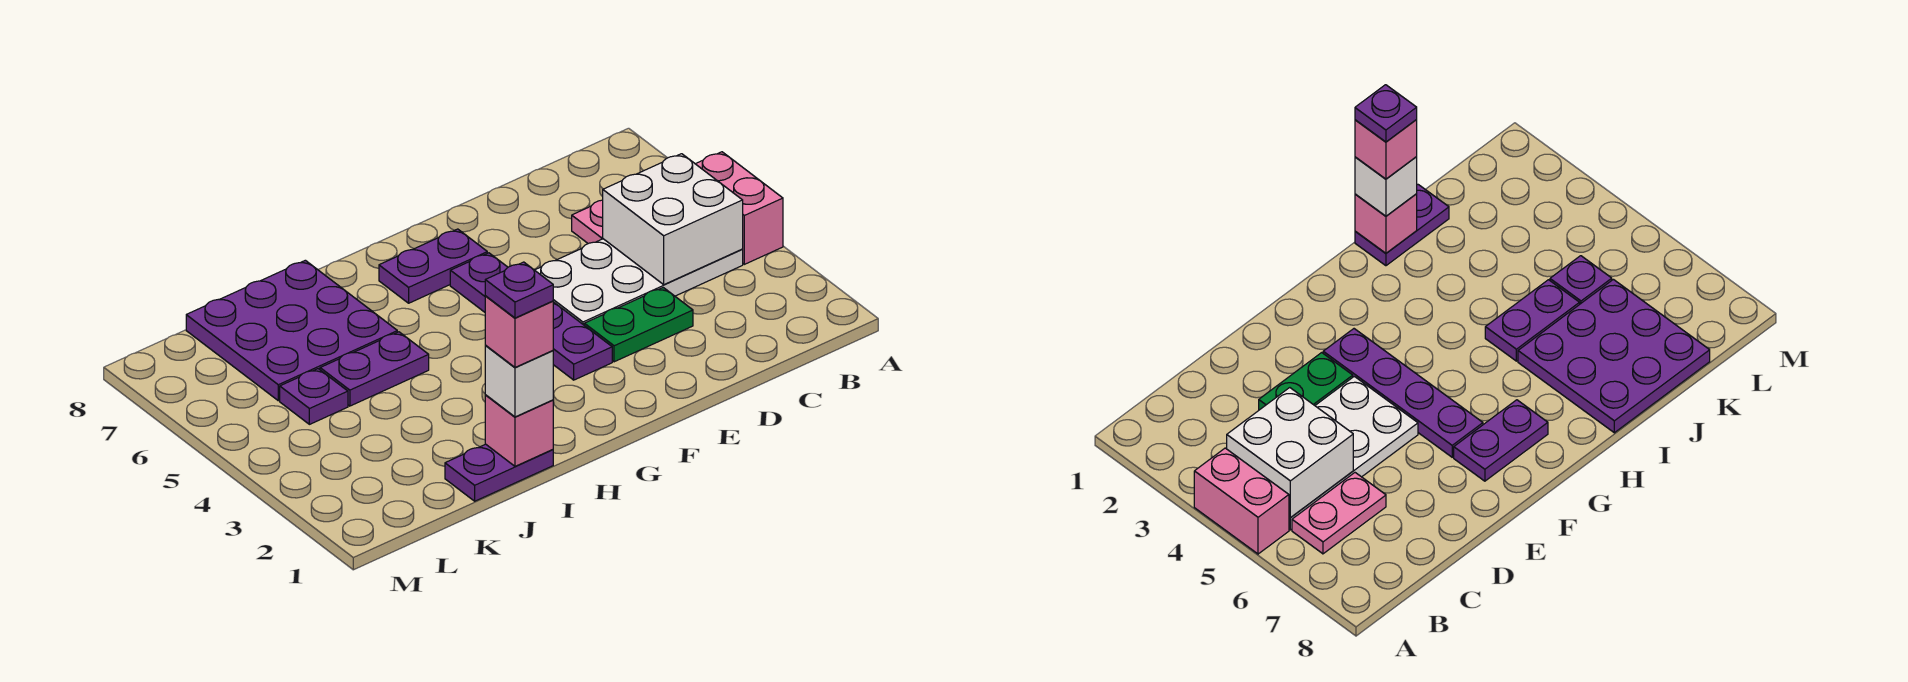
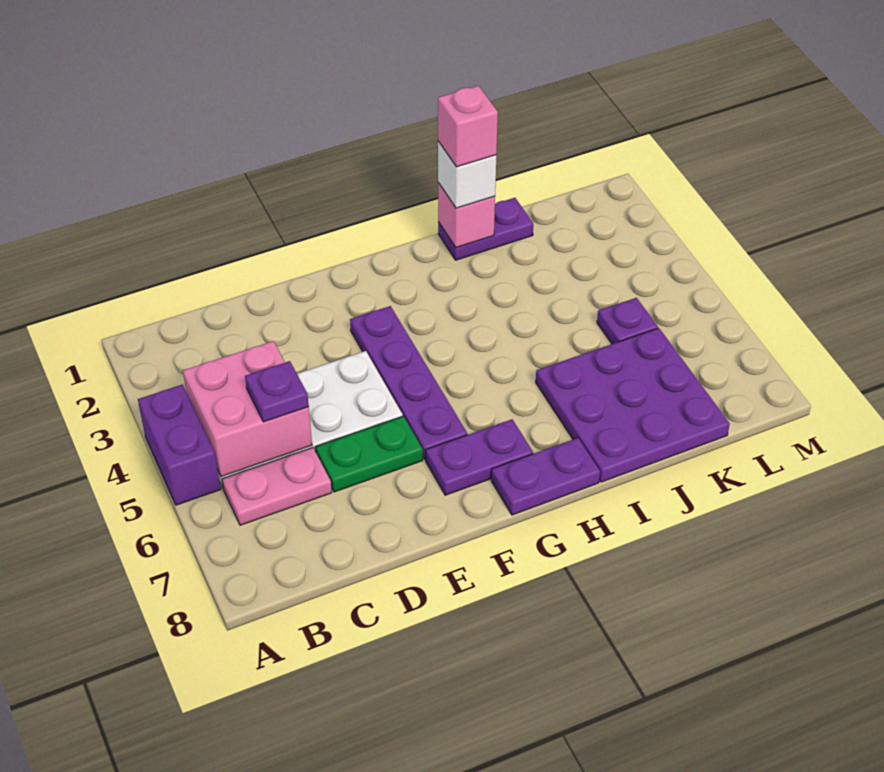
pink 1x2 brick [696,152,783,264] -> purple 1x2 brick [138,385,221,505]
white 2x2 brick [603,154,743,284] -> pink 2x2 brick [183,341,312,477]
green 1x2 plate [584,288,693,362] -> green 1x2 plate moved to [315,416,423,492]
purple 1x1 plate [485,262,553,318] -> purple 1x1 plate moved to [245,361,309,422]
purple 1x2 plate [320,332,429,406] -> purple 1x2 plate moved to [491,438,600,515]

